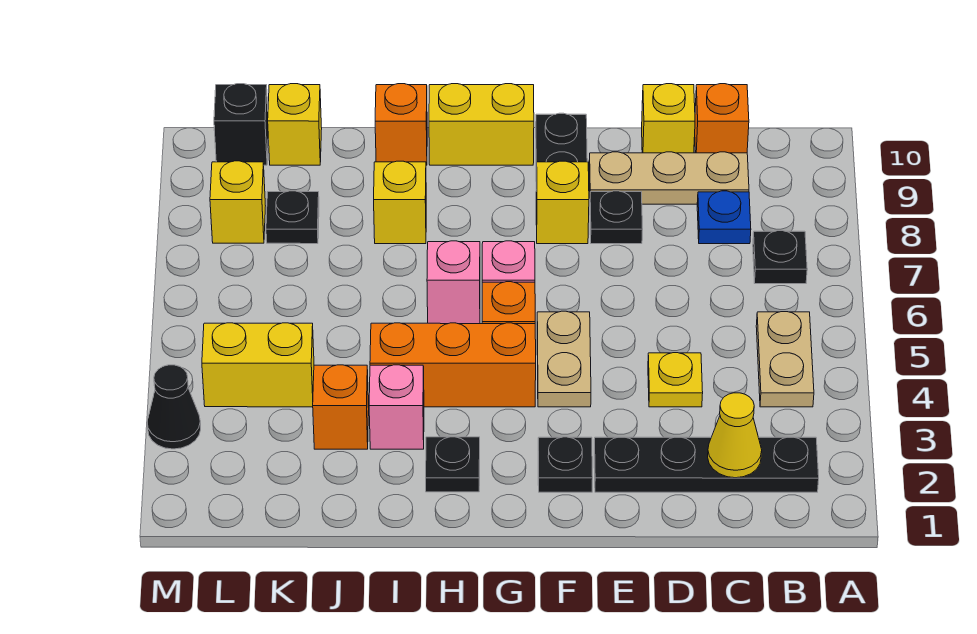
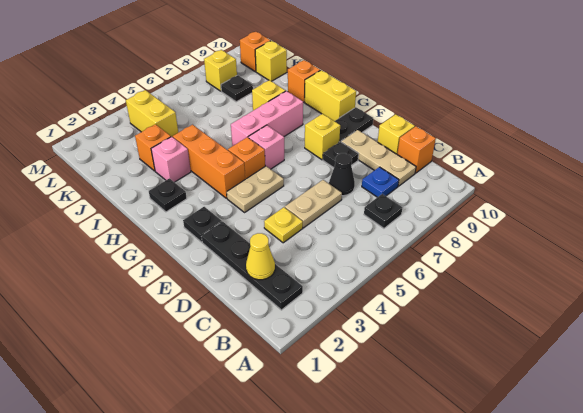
tan 1x2 plate [756,312,814,407] -> tan 1x2 plate moved to [285,180,342,228]
pink 1x1 brick [427,241,480,324] -> pink 1x3 brick [231,91,303,146]
black 1x1 brick [214,84,268,165] -> orange 1x1 brick [240,32,271,72]
black 1x1 cone [147,365,201,449] -> black 1x1 cone moved to [329,153,355,196]

